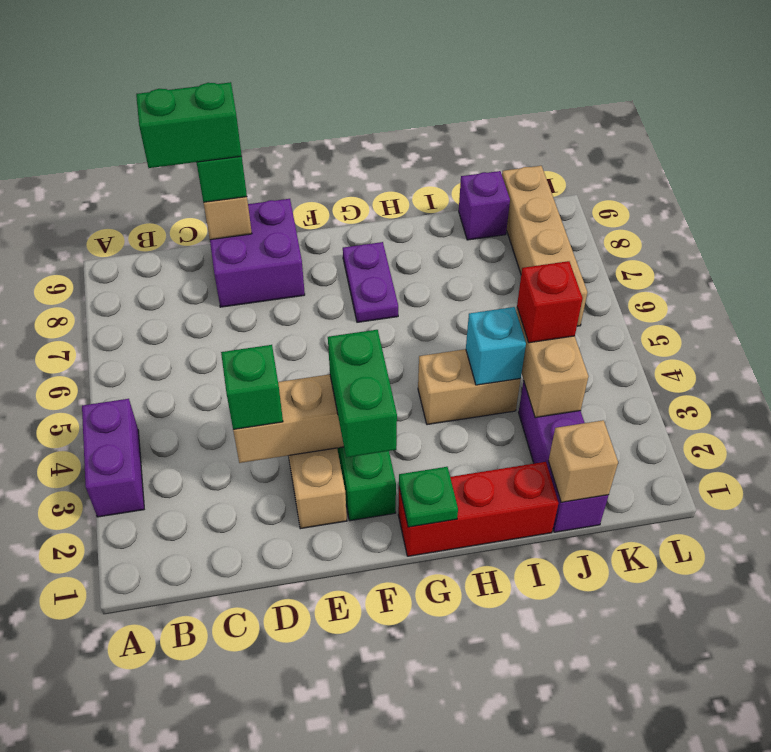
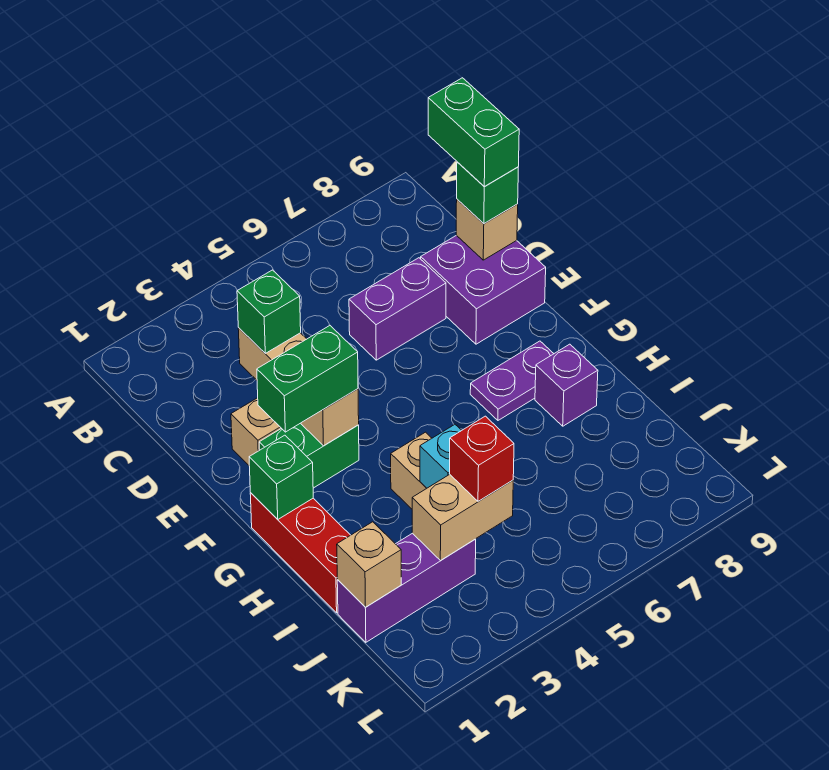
purple 1x2 brick [82,399,144,517] -> purple 1x2 brick moved to [349,258,446,360]
green 1x1 plate [399,467,458,527] -> green 1x1 brick [249,435,313,519]
purple 1x1 brick [459,171,510,240] -> purple 1x1 brick moved to [535,344,598,426]
tan 1x4 brick [502,166,587,326] -> none

